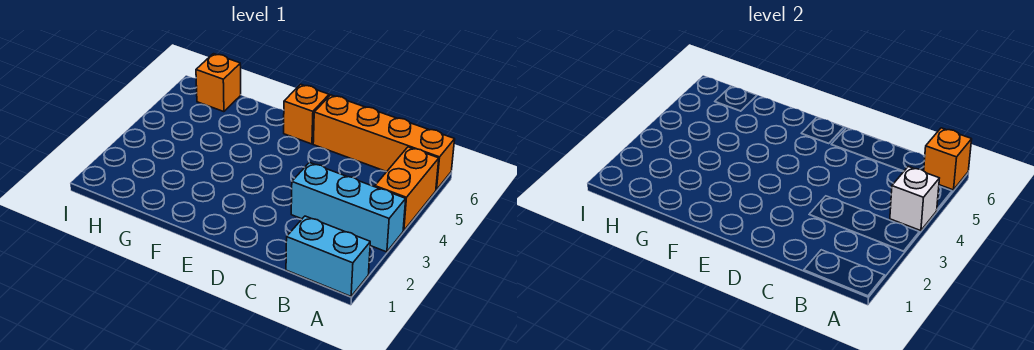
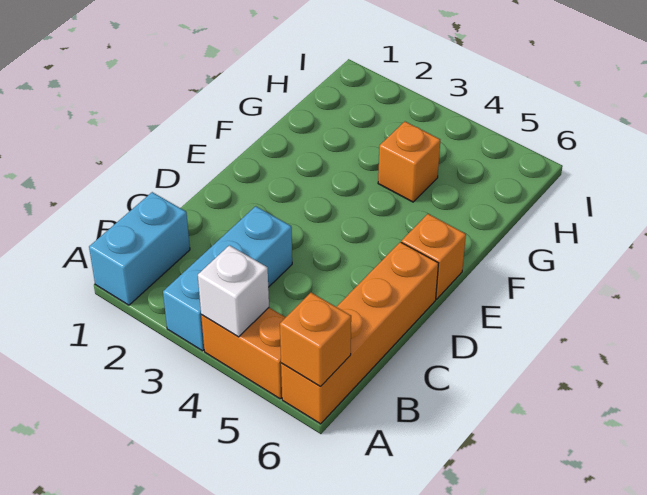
orange 1x1 brick [196,54,241,112] -> orange 1x1 brick moved to [378,122,440,202]

